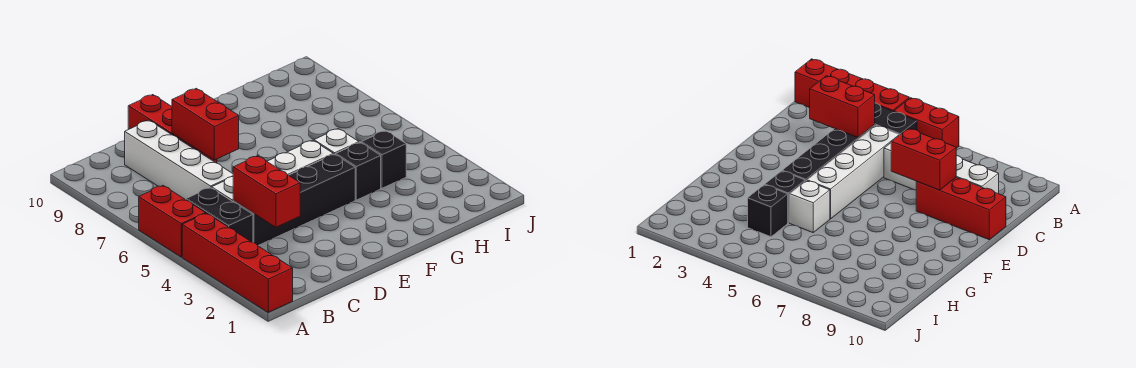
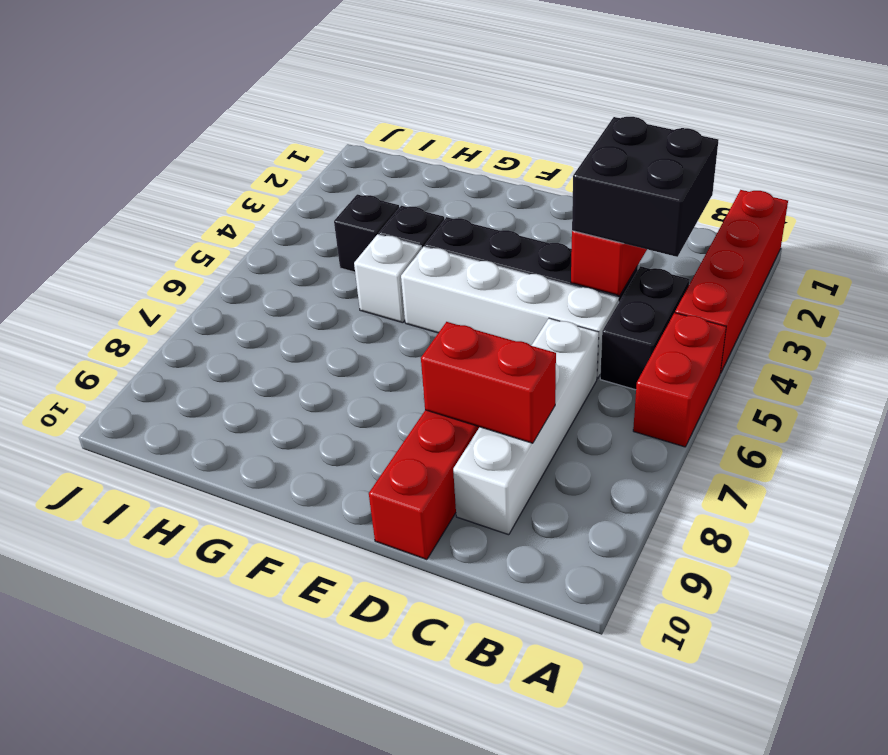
none -> black 2x2 brick [572,117,718,257]
red 1x2 brick [172,88,239,160] -> red 1x2 brick turned to [421,322,556,443]

